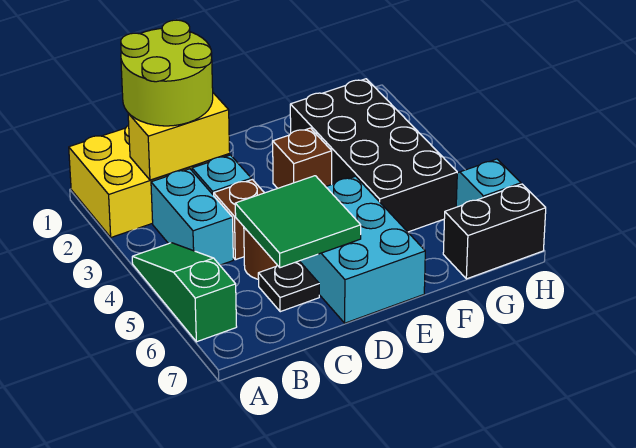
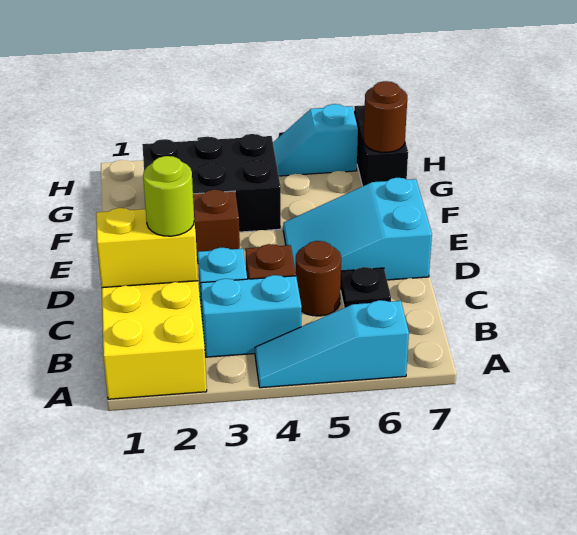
green 1x3 slope [132,243,237,342] -> cyan 1x3 slope [255,300,409,388]
lime 2x2 round brick [121,20,213,126] -> lime 1x1 round brick [143,156,194,236]
yellow 1x2 brick [128,93,230,180] -> yellow 1x2 brick turned to [96,208,198,288]
green 2x2 tile [235,176,361,268] -> none
cyan 2x3 brick [300,176,425,323] -> cyan 2x3 slope [283,178,432,280]
black 2x4 brick [290,79,457,232] -> black 2x3 brick [142,134,281,232]
none -> brown 1x1 round brick [363,81,407,152]

